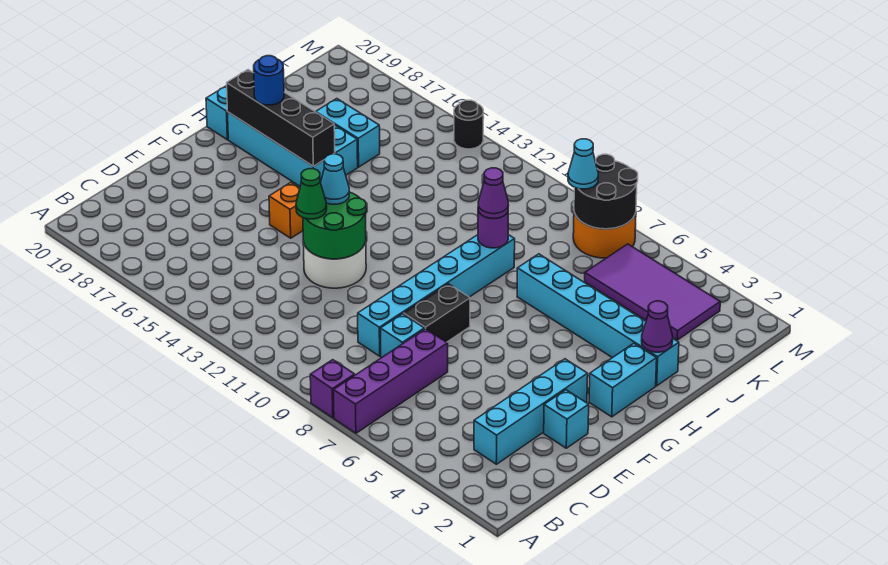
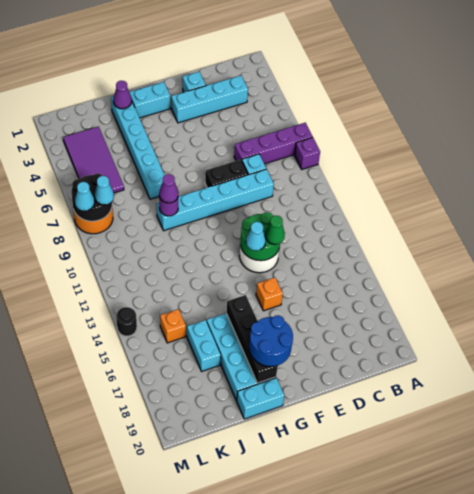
blue 1x1 round brick [254,56,284,105] -> blue 2x2 round brick [249,315,293,367]
none -> orange 1x1 brick [160,309,186,343]
none -> cyan 1x1 cone [75,182,95,211]

